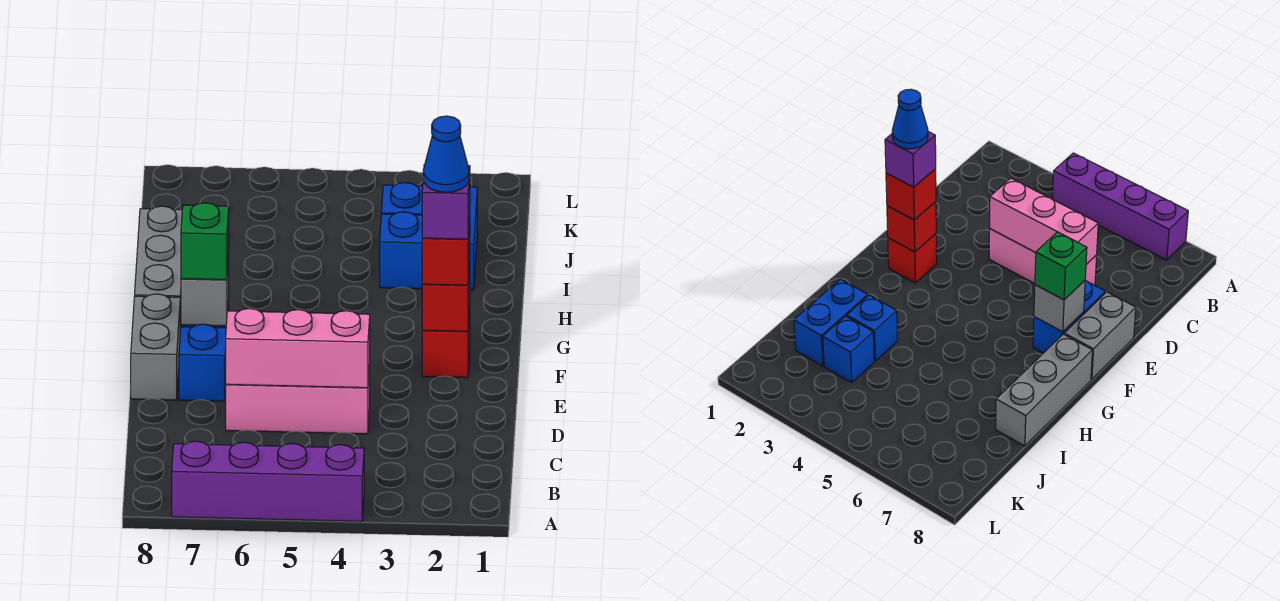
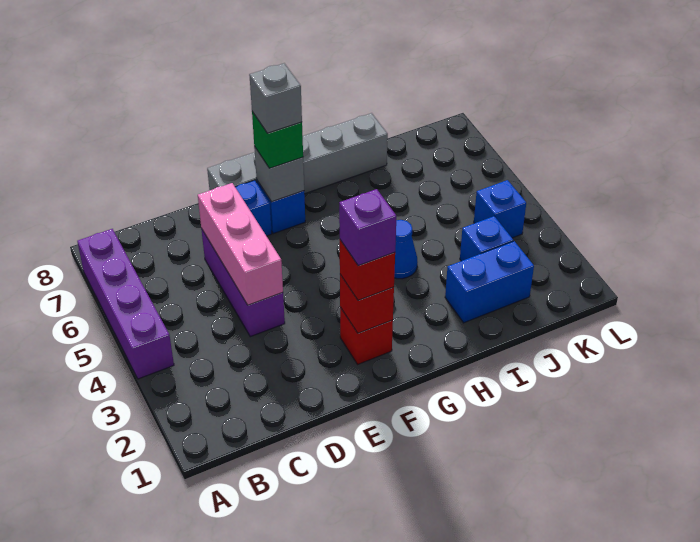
pink 1x3 brick [226,365,370,434] -> purple 1x3 brick [201,229,285,337]
blue 1x1 cone [423,116,469,193] -> blue 1x1 cone moved to [394,220,417,279]
none -> grey 1x1 brick [249,63,302,133]
blue 1x1 brick [380,212,423,289] -> blue 1x1 brick moved to [474,180,526,238]

